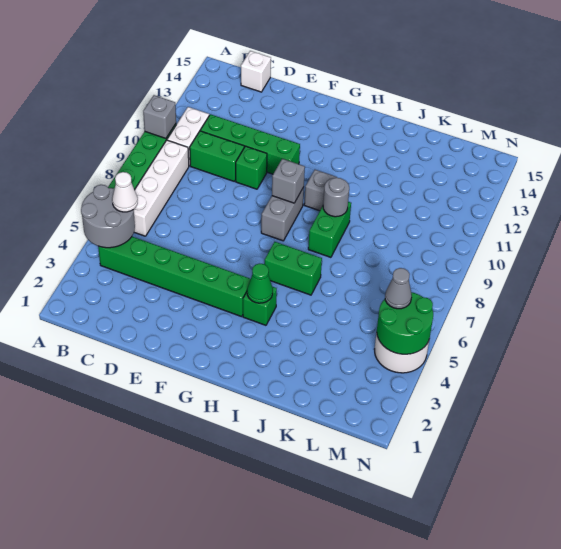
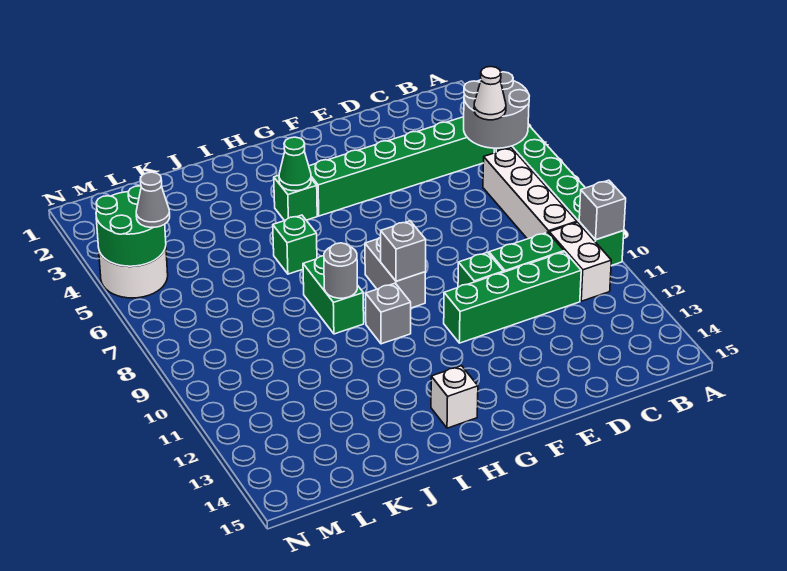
white 1x1 brick [241,51,271,92] -> white 1x1 brick moved to [431,366,478,428]
green 1x2 brick [264,242,322,295] -> green 1x1 brick [273,215,317,274]

